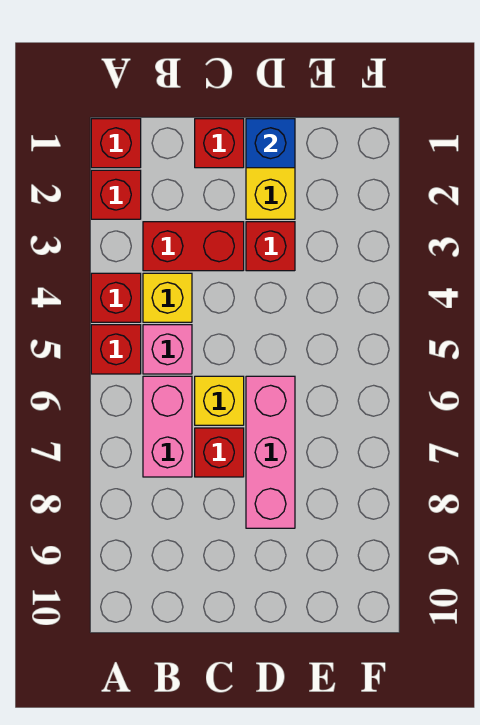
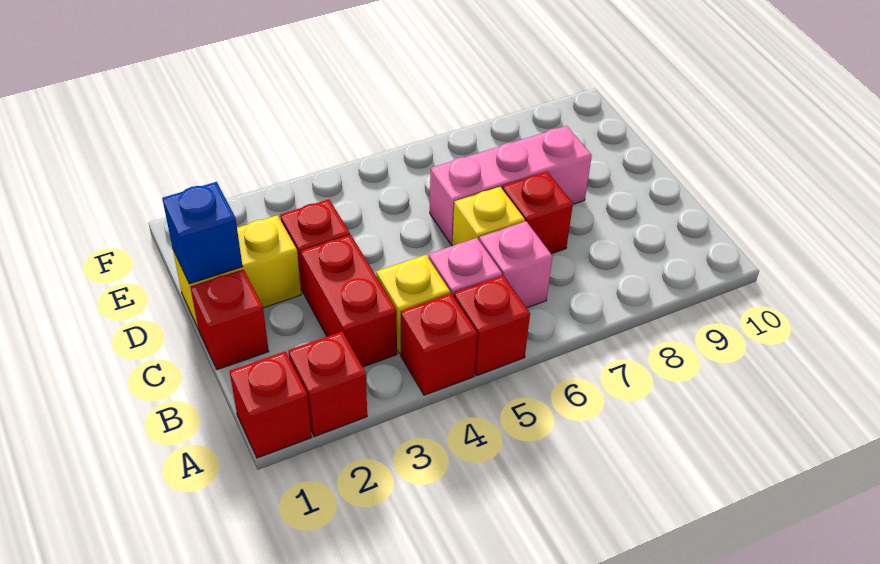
pink 1x2 brick [143,376,192,477] -> pink 1x1 brick [479,221,552,308]

